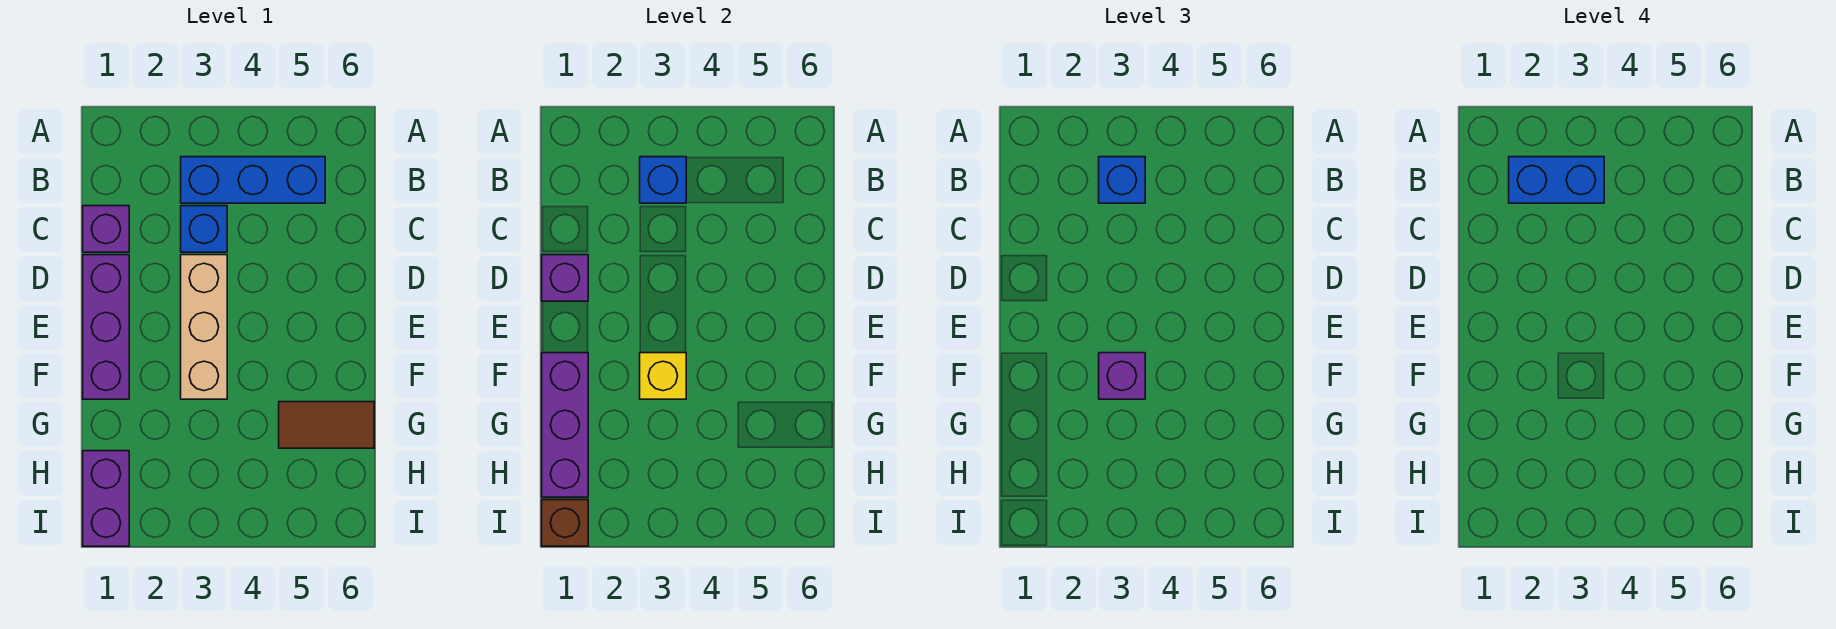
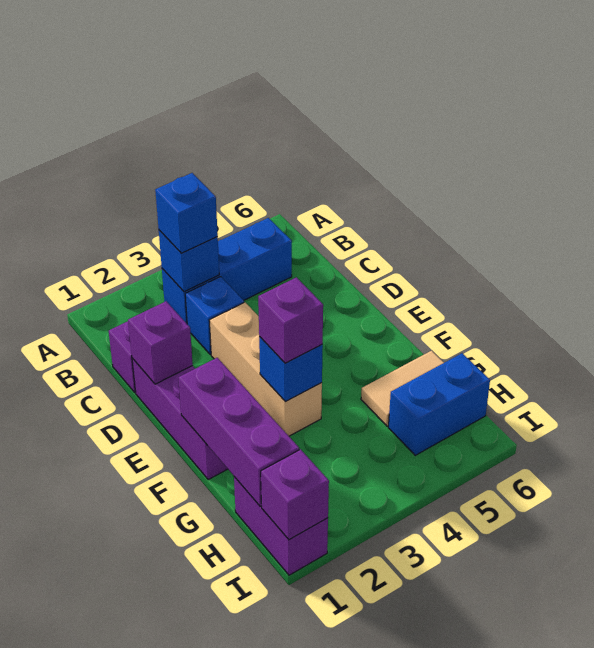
blue 1x2 brick [1509,157,1604,203] -> blue 1x2 brick moved to [388,353,490,455]
yellow 1x1 brick [640,353,686,399] -> blue 1x1 brick [259,337,323,402]
brown 1x2 tile [279,402,374,448] -> tan 1x2 tile [361,351,444,426]
brown 1x1 brick [542,500,588,546] -> purple 1x1 brick [261,449,329,540]

